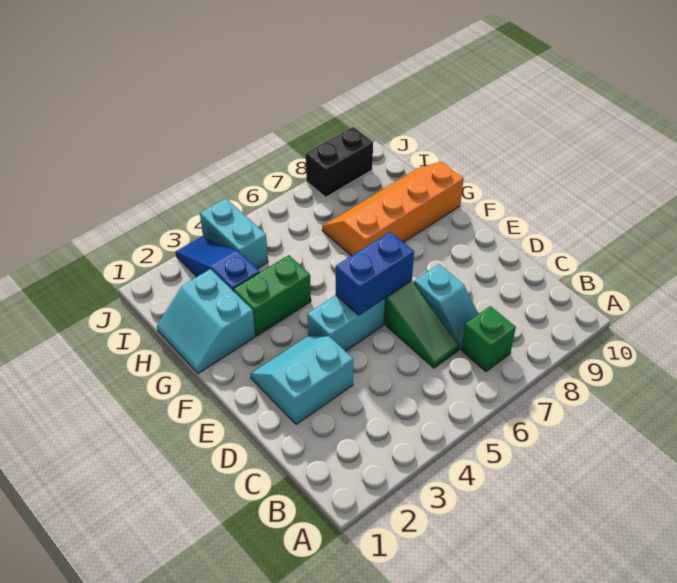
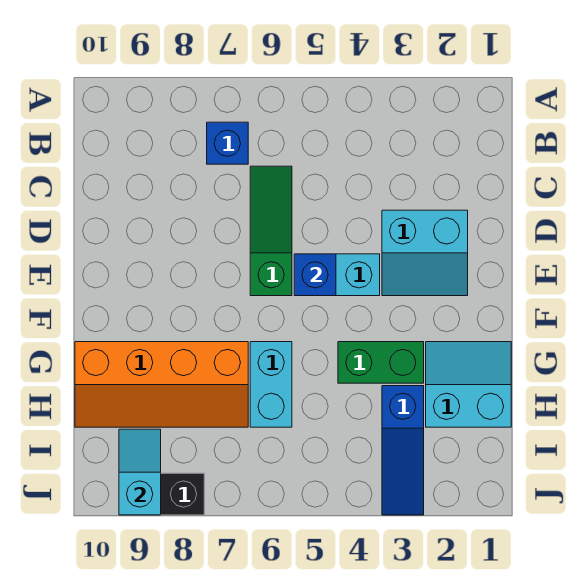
green 1x1 brick [461,306,516,372] -> blue 1x1 brick [207,122,248,164]
cyan 1x2 slope [414,264,478,349] -> cyan 1x2 slope moved to [119,429,161,515]
blue 1x2 brick [336,232,414,315] -> blue 1x1 brick [294,254,336,296]
cyan 2x2 slope [157,269,255,374] -> cyan 2x2 slope turned to [426,342,511,427]
cyan 1x2 brick [200,198,268,269] -> cyan 1x2 brick moved to [250,342,292,427]

